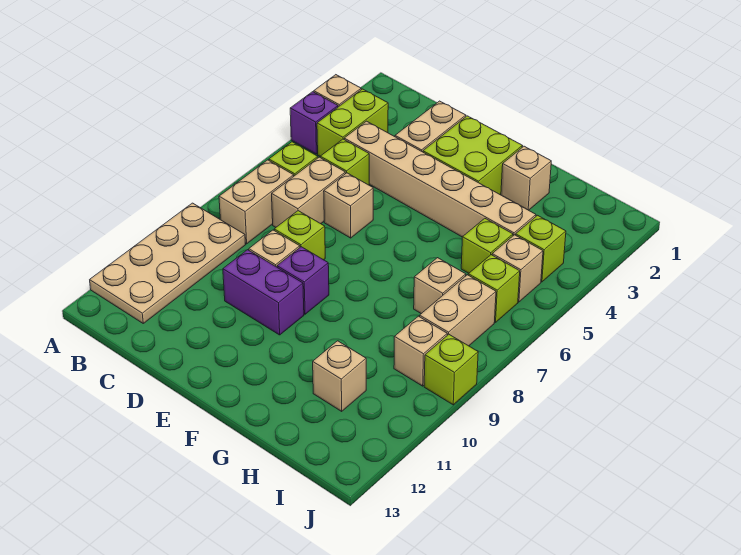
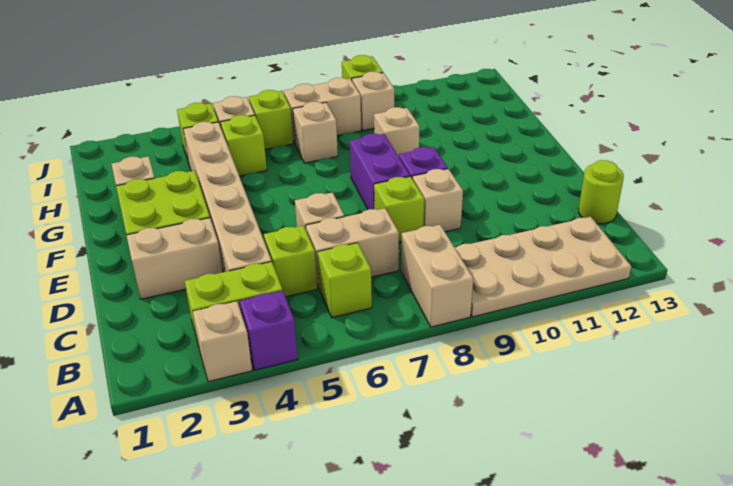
tan 1x2 brick [219,160,294,244] -> tan 1x2 brick turned to [401,225,473,327]
none -> lime 1x1 round brick [579,160,624,224]
purple 1x2 brick [223,250,304,335] -> purple 1x2 brick moved to [350,134,410,209]
tan 1x1 brick [313,341,366,411] -> tan 1x1 brick moved to [374,107,420,157]

